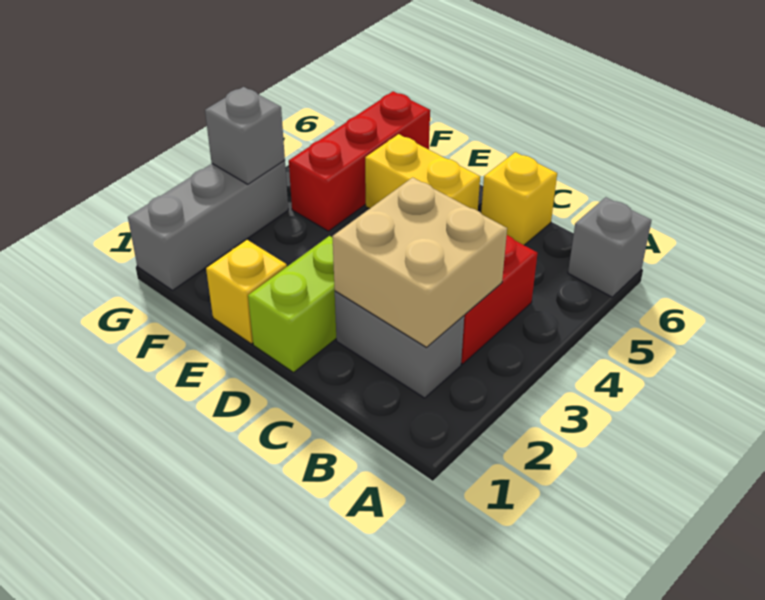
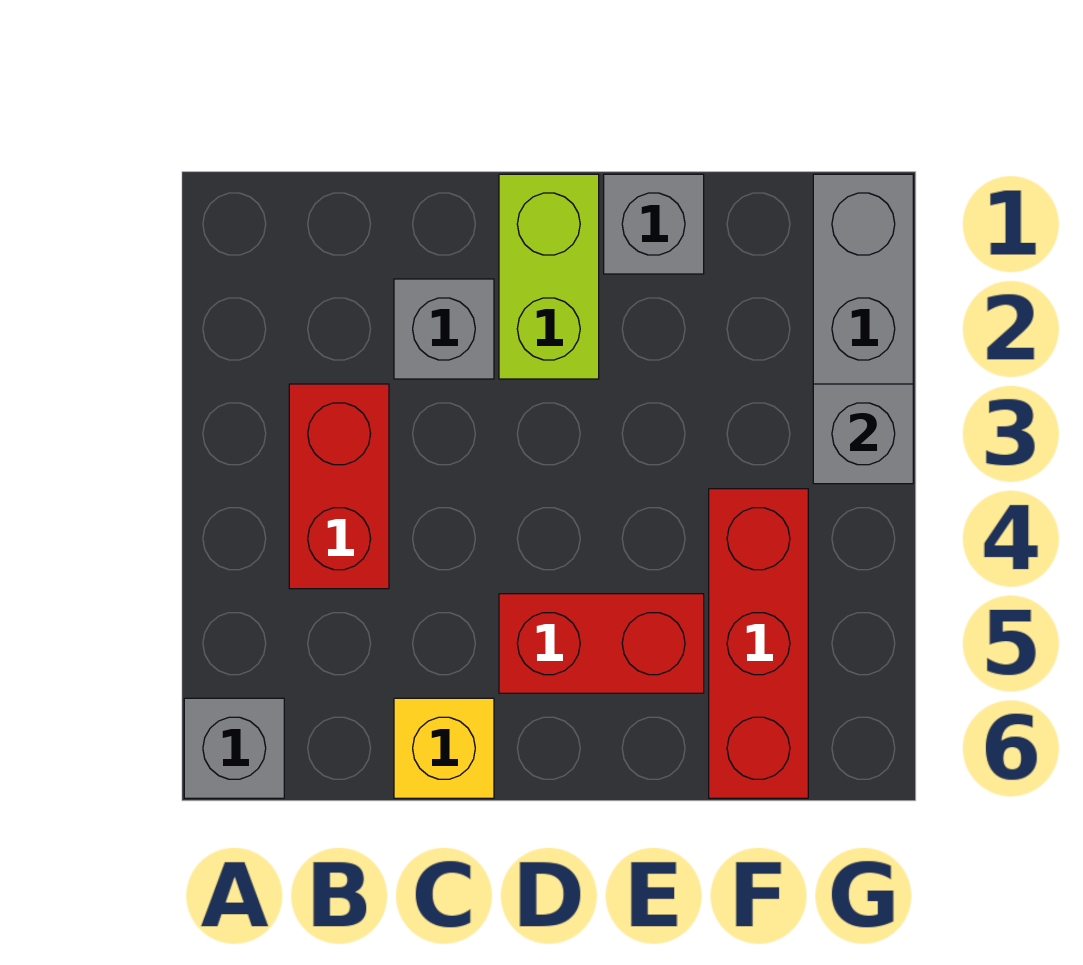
grey 1x2 brick [335,291,464,398] -> grey 1x1 brick [394,279,494,379]
tan 2x2 brick [332,177,507,347] -> none
yellow 1x2 brick [365,134,480,211] -> red 1x2 brick [499,594,704,693]
yellow 1x1 brick [206,240,287,344] -> grey 1x1 brick [604,174,704,274]

